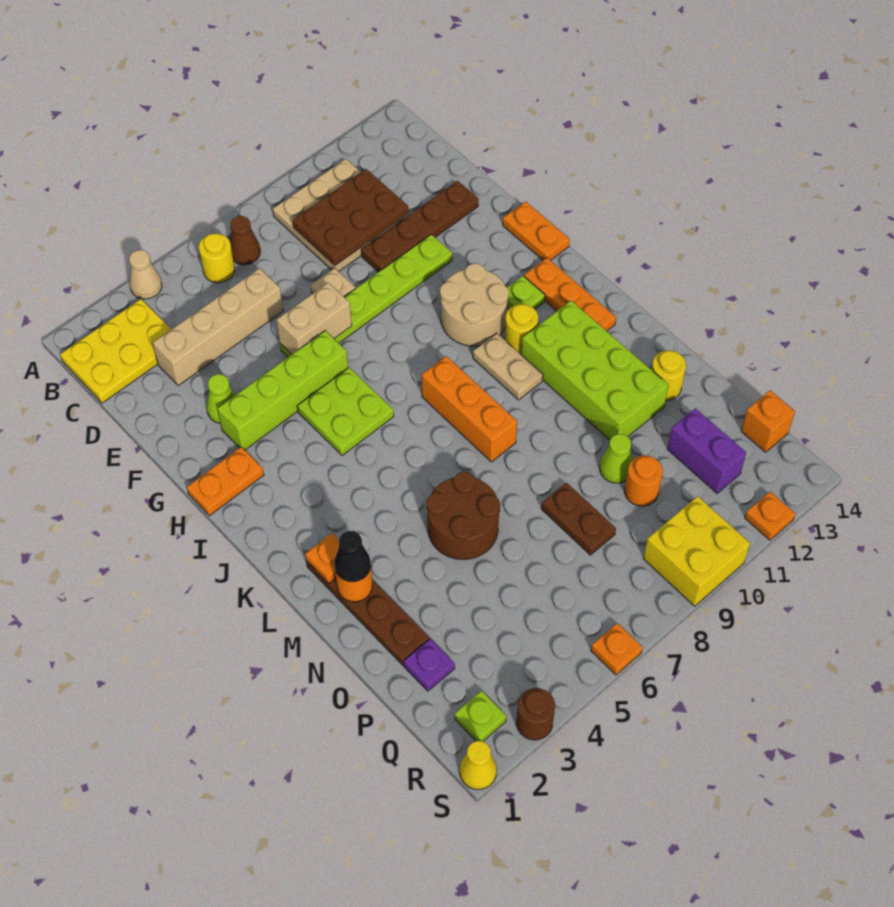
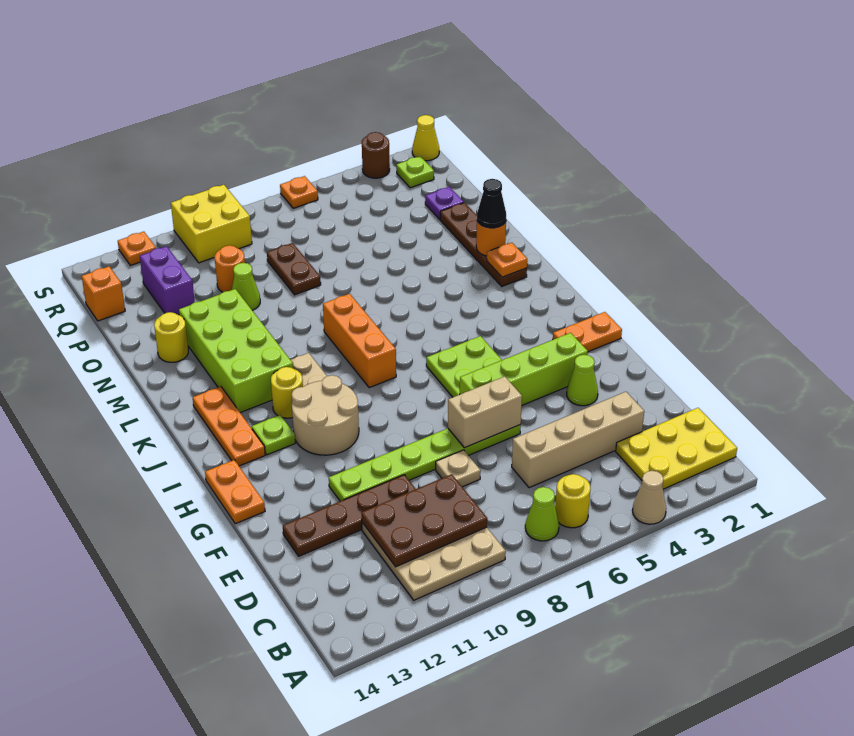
brown 1x1 cone [230,216,260,265] -> lime 1x1 cone [525,487,559,541]
brown 2x2 round brick [426,472,500,559] -> none

